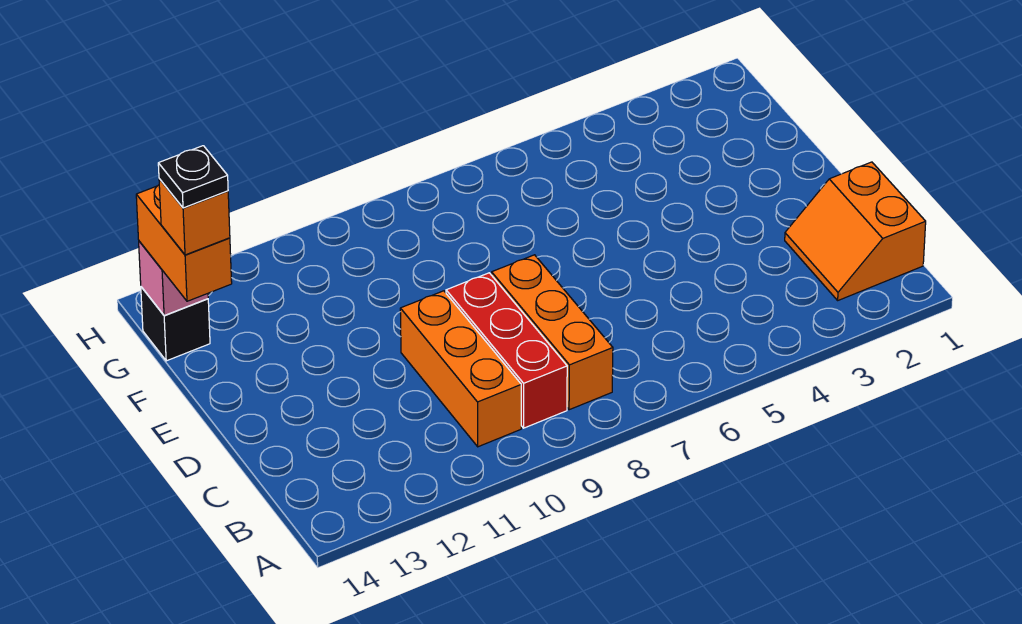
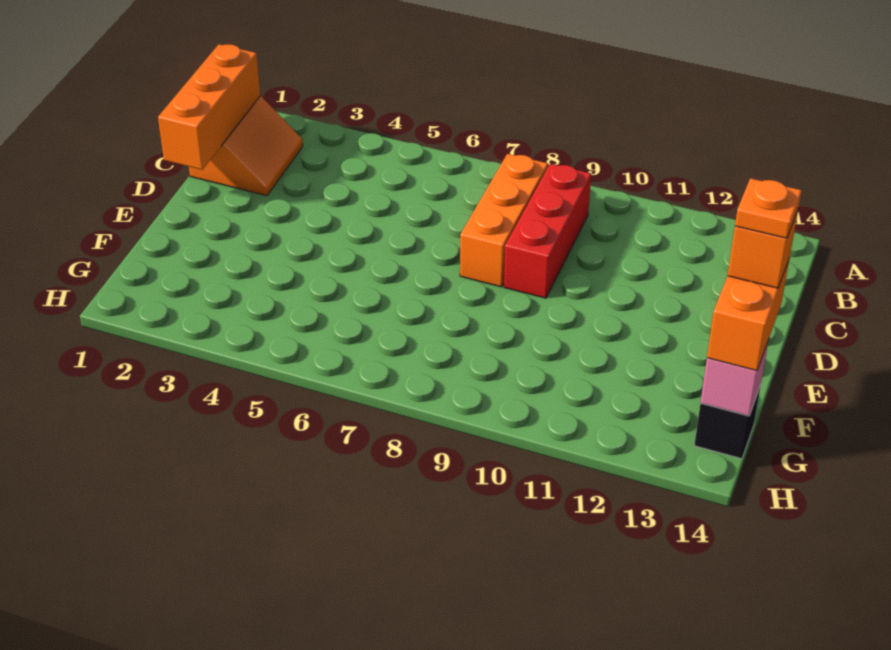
orange 1x3 brick [400,291,521,447] -> orange 1x3 brick moved to [158,44,260,170]
black 1x1 plate [158,146,228,208] -> orange 1x1 plate [735,178,802,238]

